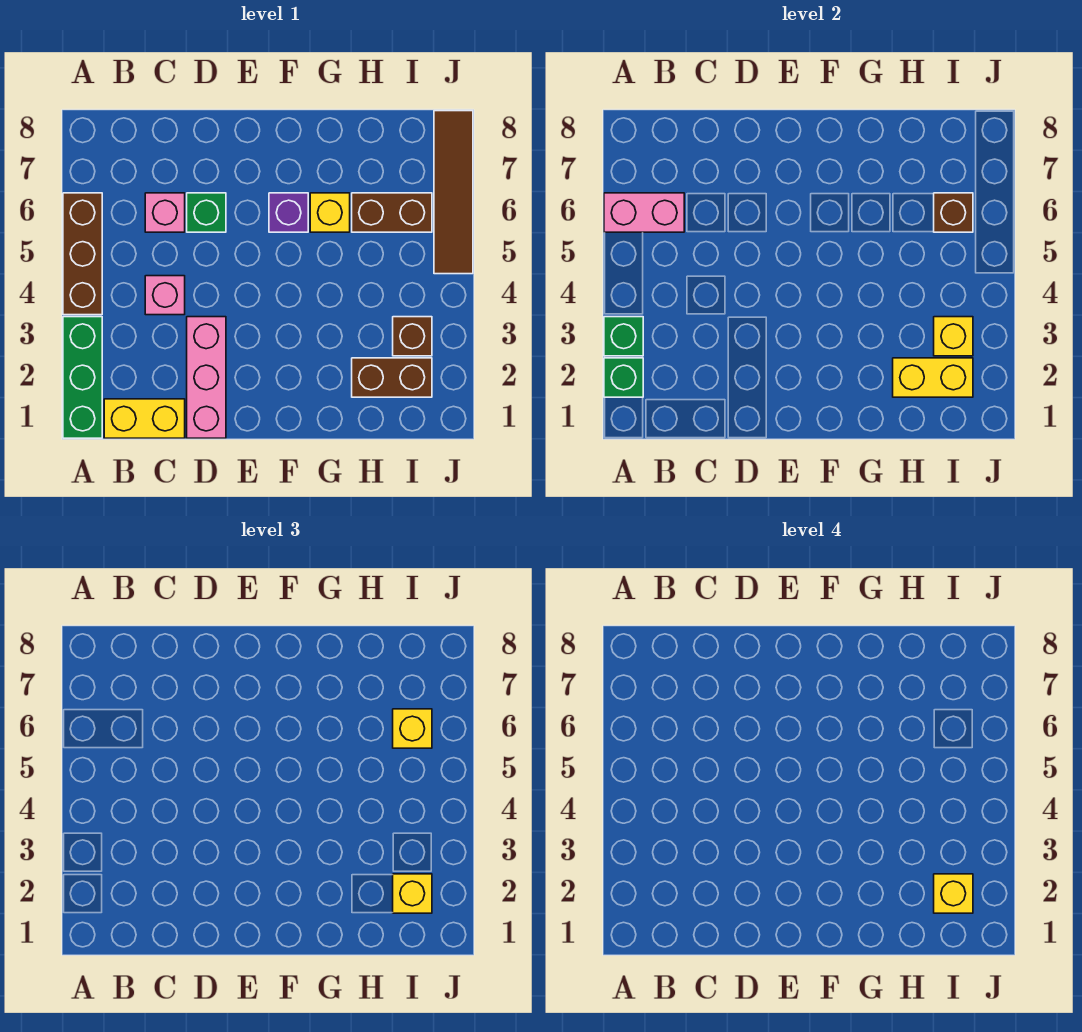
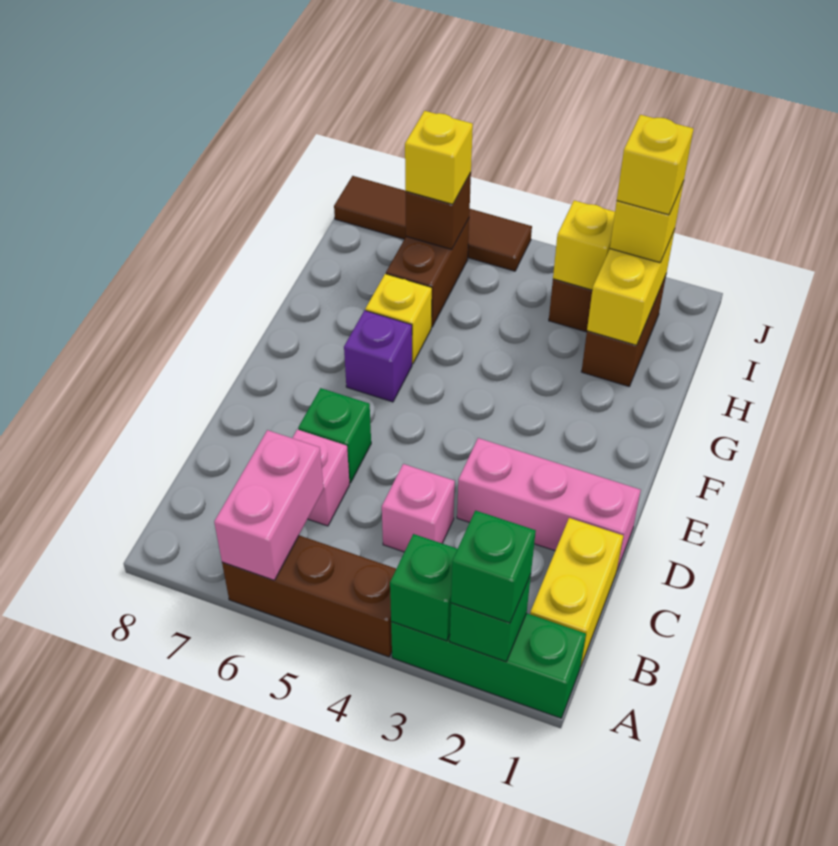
none -> green 1x1 brick [451,511,536,623]

